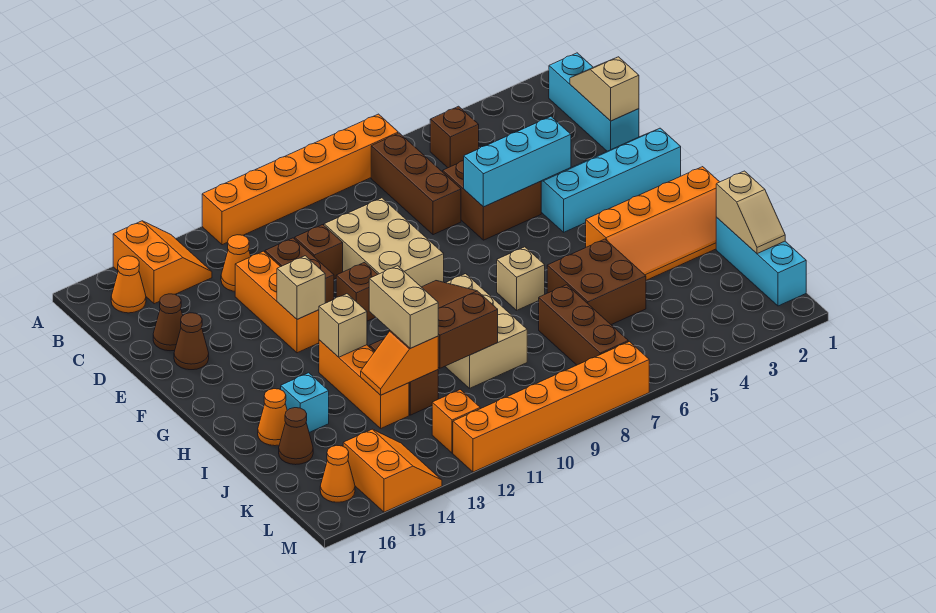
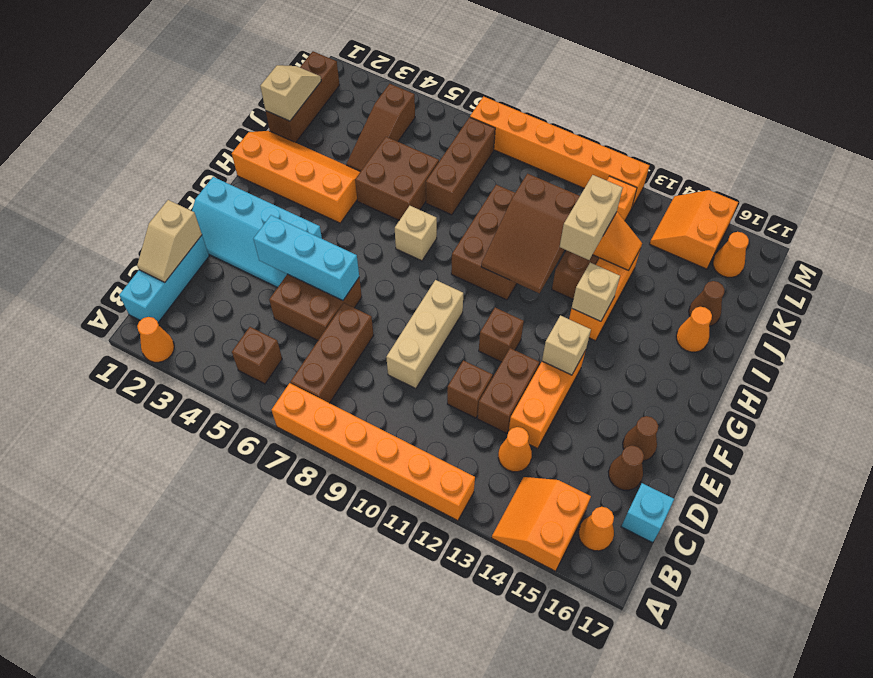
none -> orange 1x1 cone [137,317,174,362]
tan 2x3 brick [324,198,444,287] -> tan 1x3 brick [386,280,463,389]
tan 2x3 brick [445,274,527,388] -> brown 2x3 brick [451,184,517,300]
cyan 1x1 brick [281,373,329,432] -> cyan 1x1 brick moved to [621,483,674,543]
cyan 1x3 brick [716,217,806,306] -> brown 1x3 brick [266,51,340,143]
none -> brown 1x3 slope [346,84,415,172]

